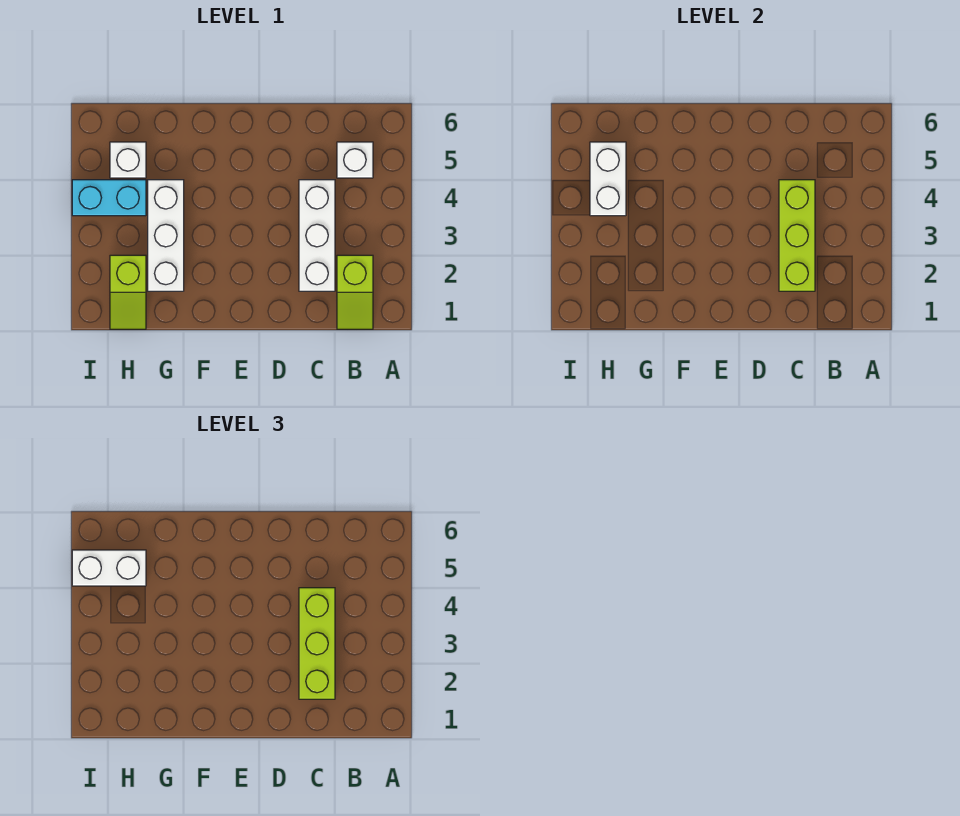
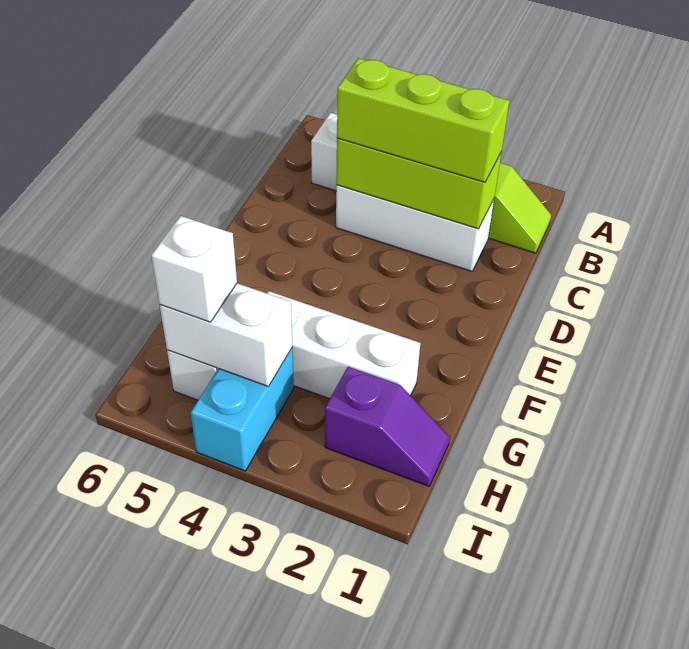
lime 1x2 slope [110,255,146,329] -> purple 1x2 slope [325,367,450,486]
white 1x2 brick [72,550,146,586] -> white 1x1 brick [151,216,237,322]

